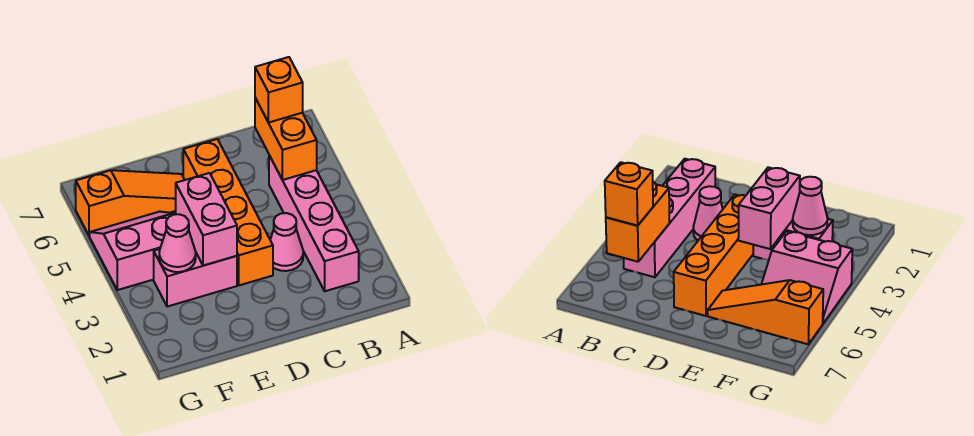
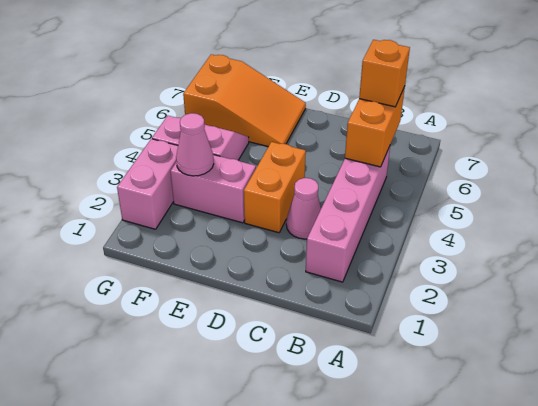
orange 1x4 brick [183,139,273,285] -> orange 1x2 brick [244,142,306,233]
pink 1x2 brick [176,173,237,266] -> pink 1x2 brick moved to [117,139,178,229]
orange 1x3 slope [76,170,185,236] -> orange 2x3 slope [183,54,306,147]

